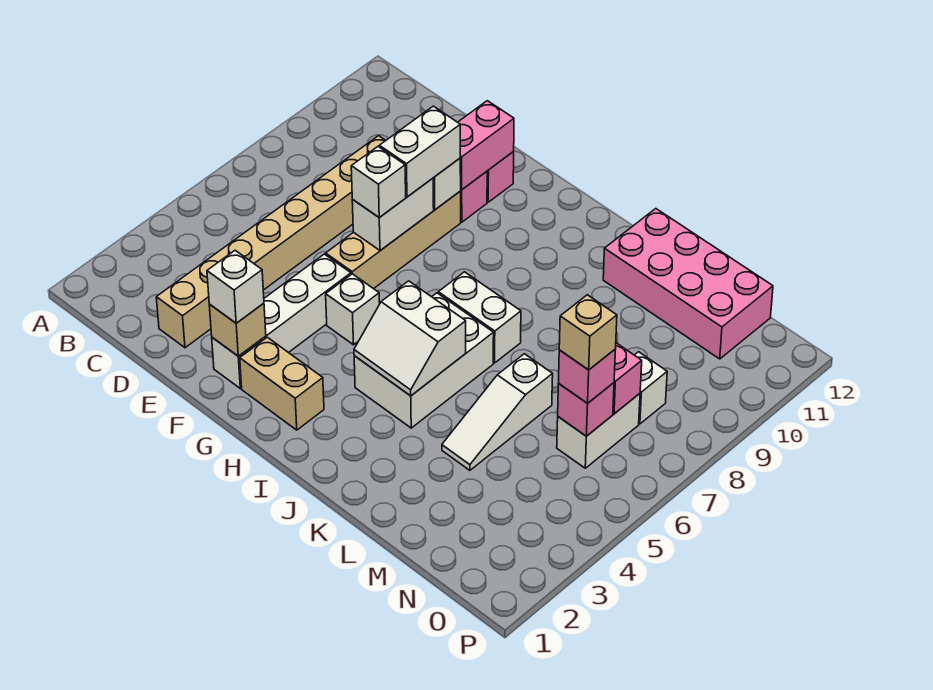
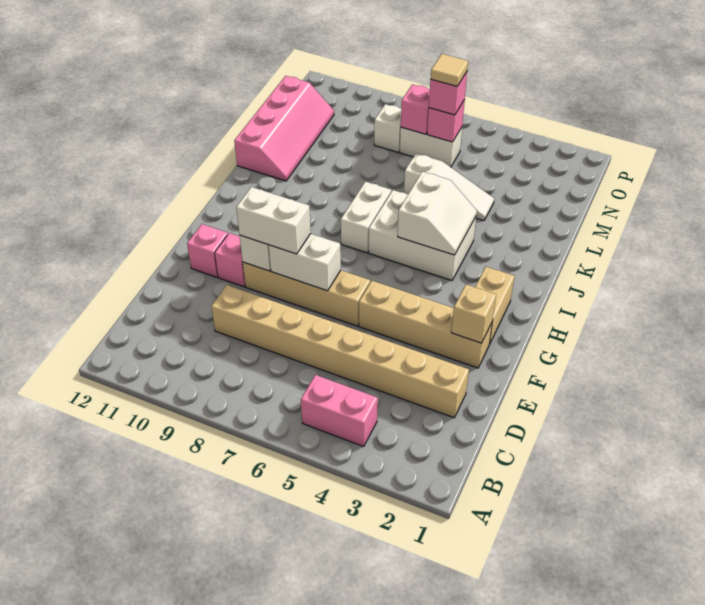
white 1x4 brick [212,254,351,388] -> tan 1x4 brick [359,281,492,368]
white 1x1 brick [207,251,264,323] -> none
white 1x1 brick [351,147,406,218] -> none
pink 1x2 brick [458,101,514,190] -> pink 1x2 brick moved to [301,375,378,447]
white 1x1 brick [326,274,380,345] -> none
pink 2x4 brick [603,209,773,359] -> pink 2x4 slope [234,76,334,181]
tan 1x1 brick [559,295,617,370] -> tan 1x1 tile [431,54,468,86]

